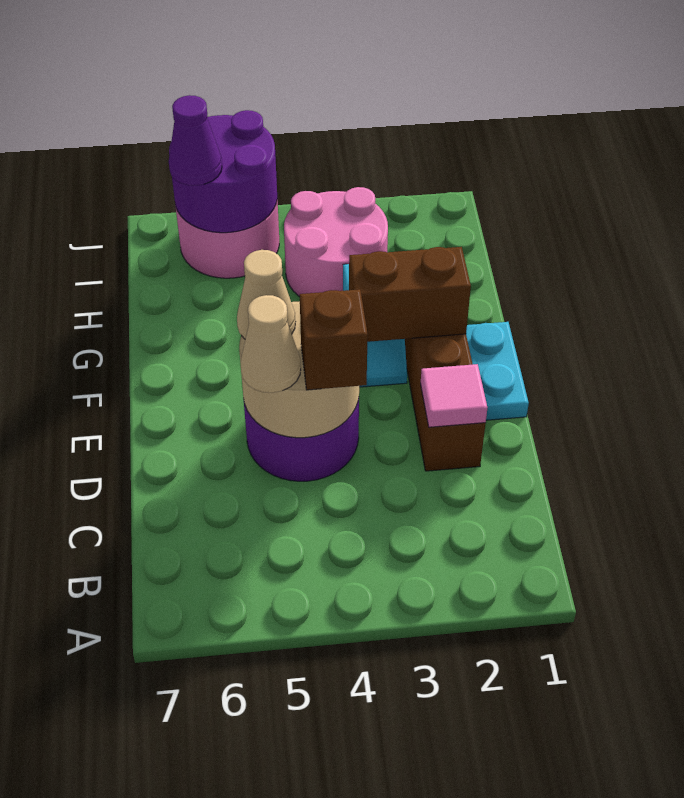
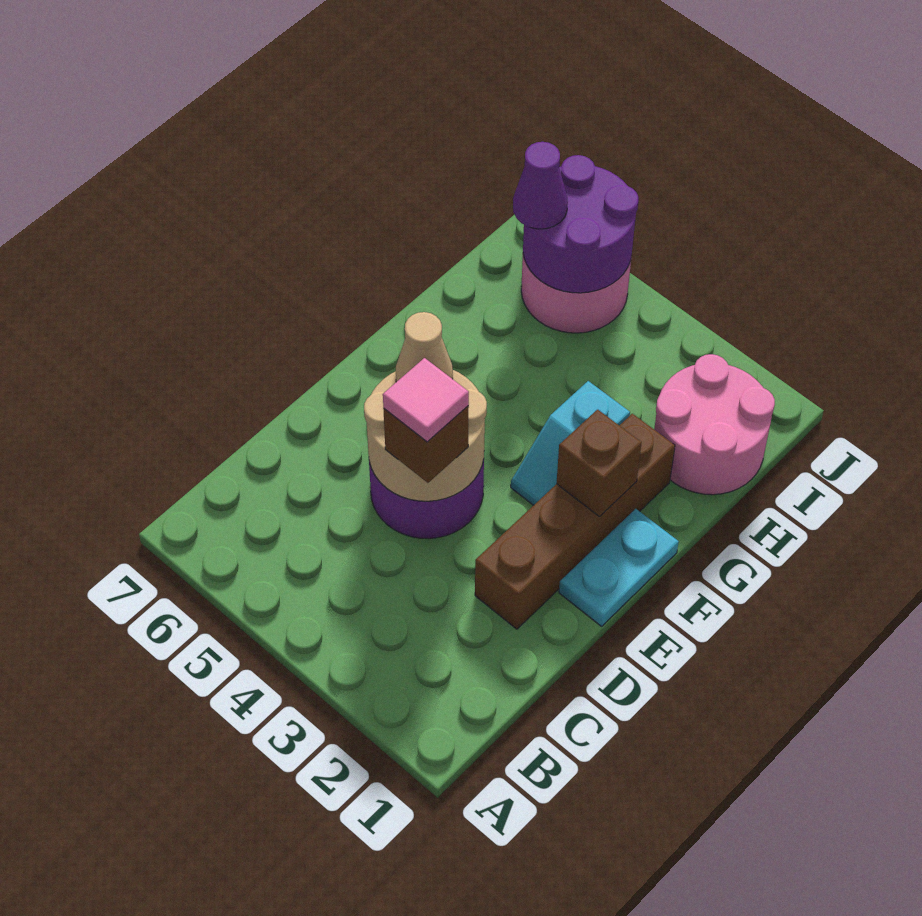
pink 1x1 tile [421,364,487,427] -> pink 1x1 tile moved to [383,358,469,442]
tan 1x1 cone [241,295,301,393] -> none
brown 1x2 brick [349,247,471,342] -> brown 1x1 brick [556,410,642,517]
pink 2x2 round brick [284,187,388,297] -> pink 2x2 round brick moved to [654,354,775,495]

